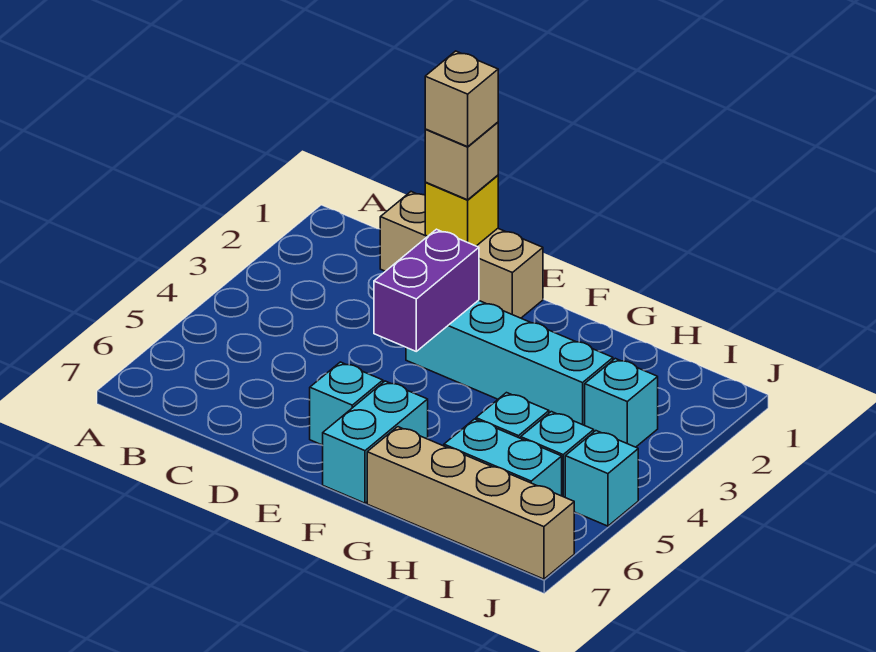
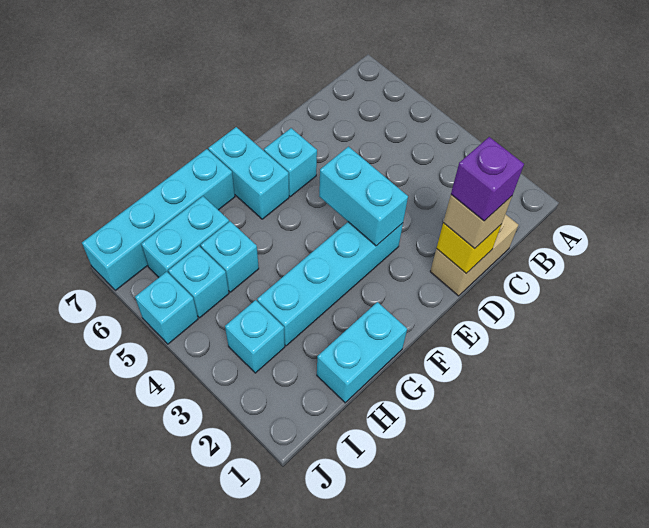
tan 1x3 brick [380,192,543,318] -> tan 1x2 brick [430,214,518,296]
tan 1x1 brick [425,51,498,147] -> purple 1x1 brick [451,137,524,221]
purple 1x2 brick [374,229,479,351] -> cyan 1x2 brick [319,147,408,246]
none -> cyan 1x2 brick [317,302,407,403]
tan 1x4 brick [367,427,574,579] -> cyan 1x4 brick [82,149,235,290]

